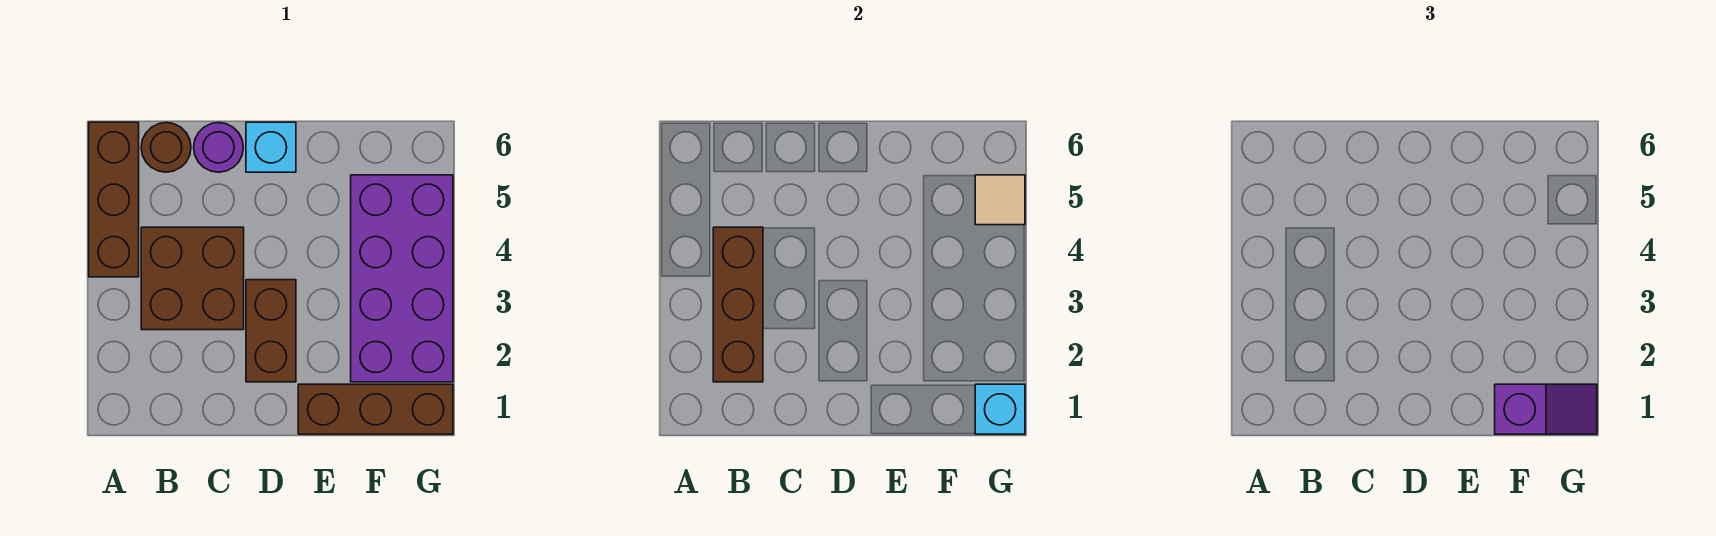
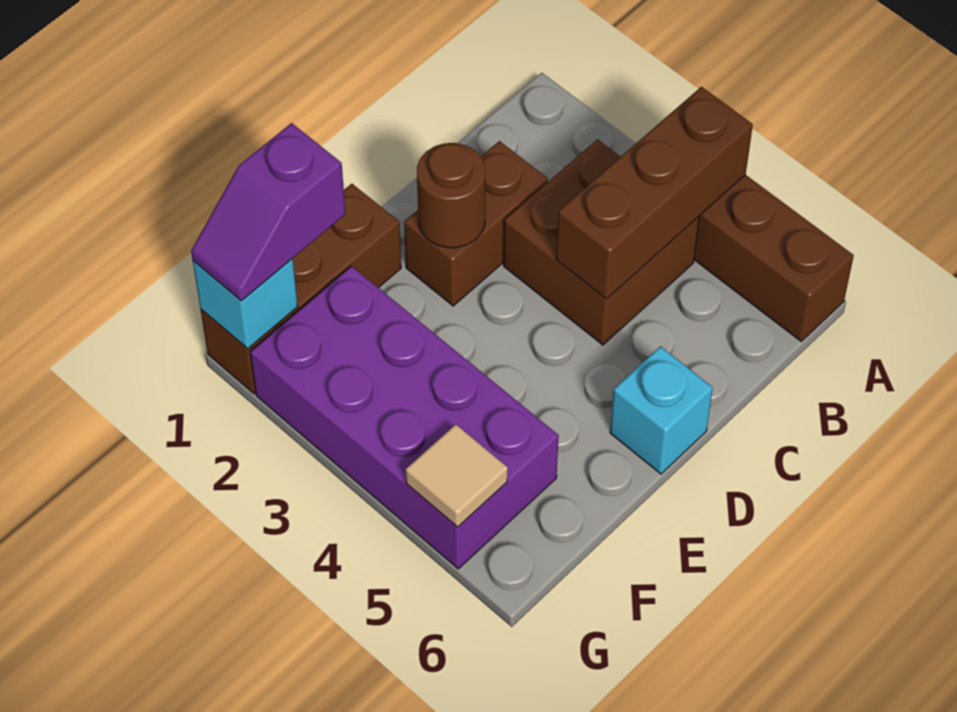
brown 1x3 brick [713,227,763,382] -> brown 1x3 brick turned to [556,87,753,299]
brown 1x1 round brick [141,123,191,172] -> brown 1x1 round brick moved to [417,143,485,248]
purple 1x1 round brick [194,123,243,172] -> none
brown 1x2 brick [246,280,296,382] -> brown 1x2 brick turned to [404,141,548,306]

